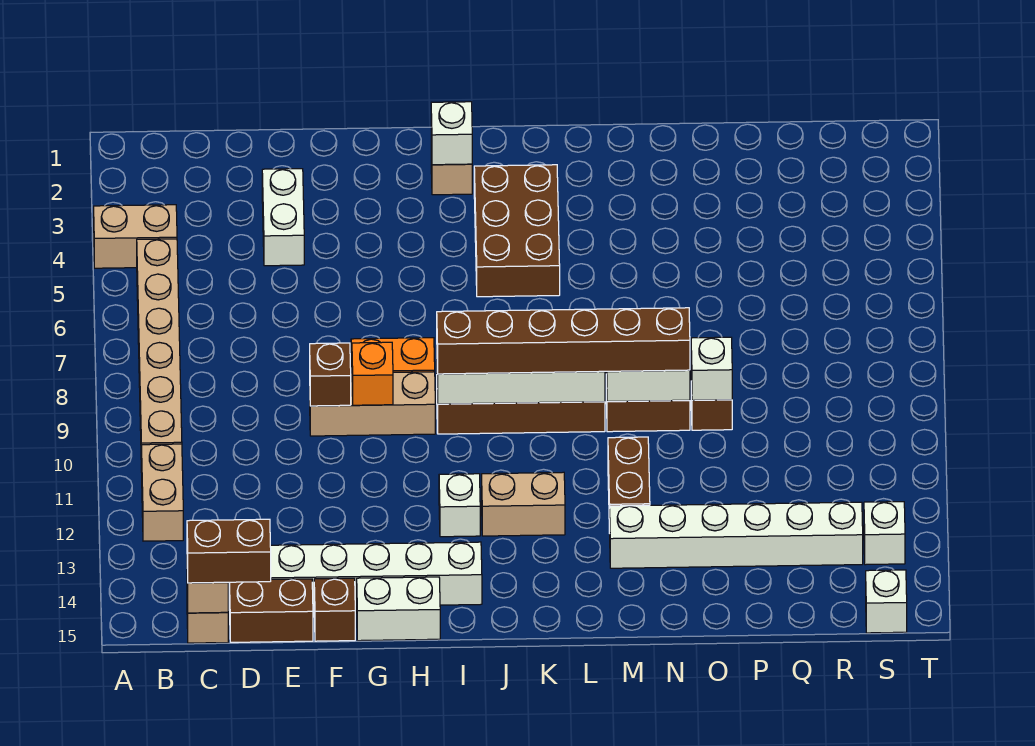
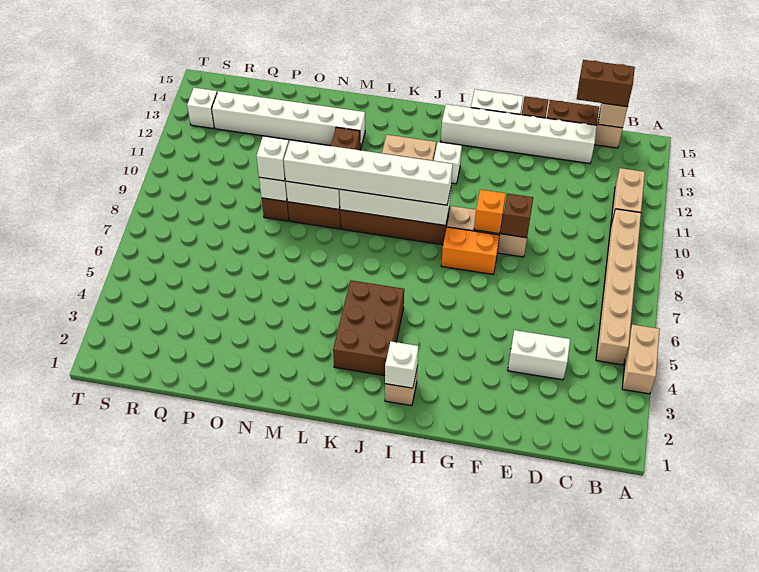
tan 1x2 brick [94,205,177,268] -> tan 1x2 brick turned to [622,324,660,394]
white 1x2 brick [262,169,304,266] -> white 1x2 brick turned to [508,330,570,380]
brown 1x6 brick [437,308,690,374] -> white 1x6 brick [284,140,453,205]
white 1x1 brick [866,570,907,633] -> white 1x1 brick moved to [256,136,289,181]

